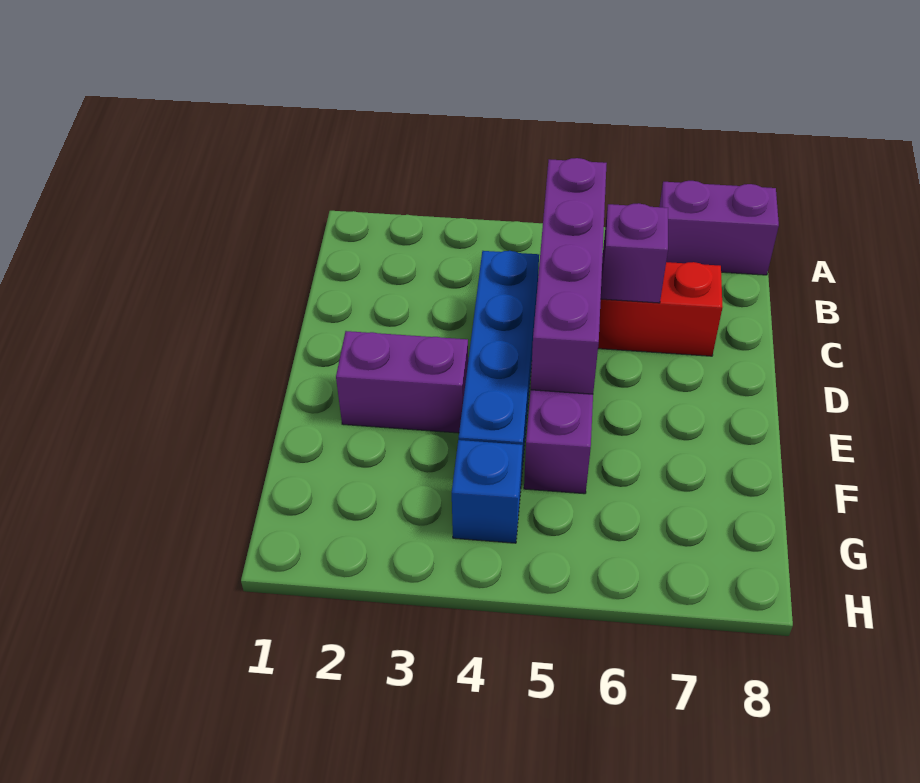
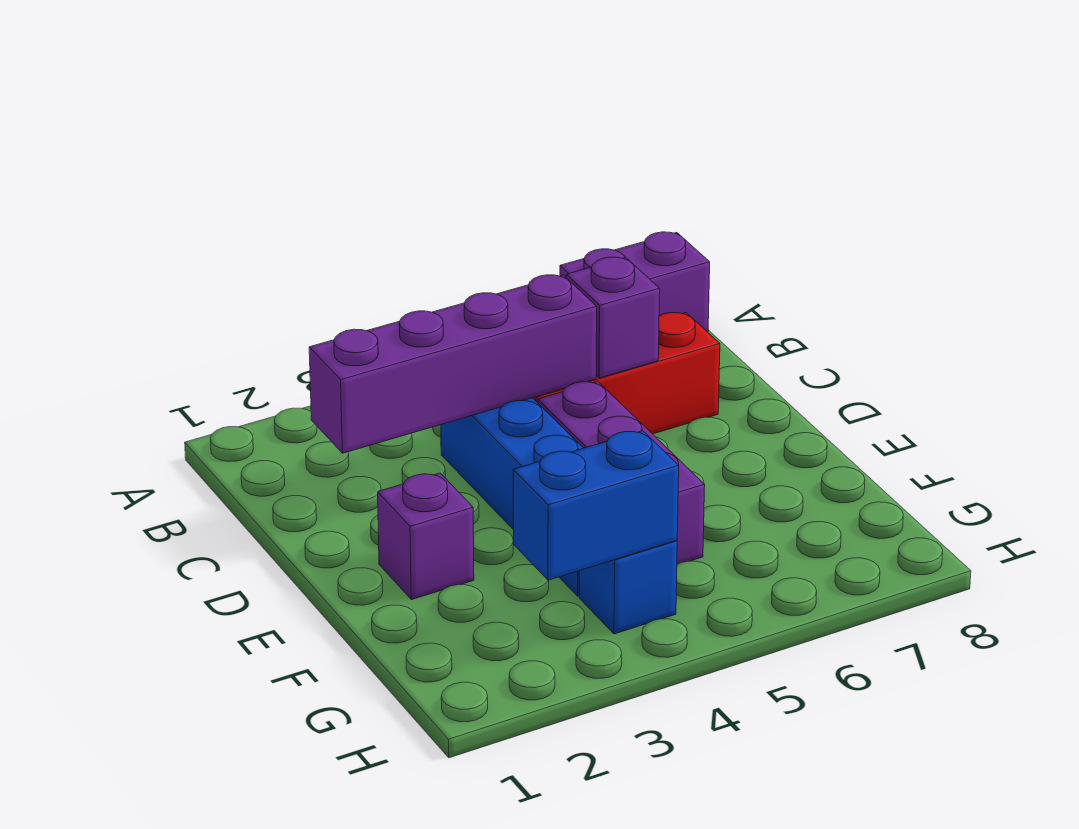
purple 1x4 brick [531,158,607,394] -> purple 1x4 brick turned to [309,275,597,453]
purple 1x2 brick [336,331,468,433] -> purple 1x1 brick [378,473,474,600]
none -> blue 1x2 brick [513,431,679,580]

